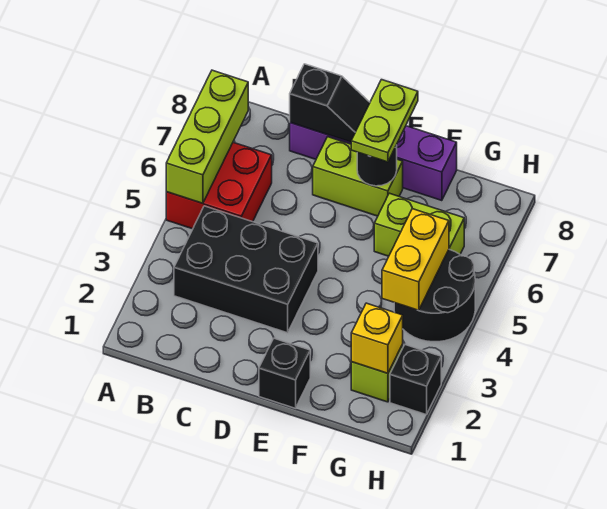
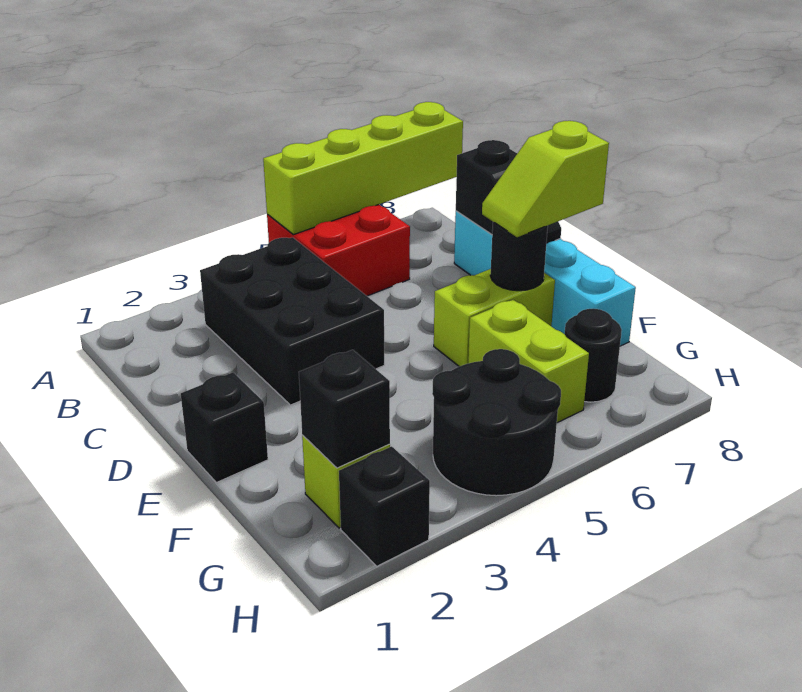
lime 1x3 brick [166,70,248,203] -> lime 1x4 brick [263,102,463,235]
purple 1x4 brick [290,123,457,201] -> cyan 1x4 brick [454,211,636,346]
lime 1x2 brick [313,137,403,216] -> lime 1x2 brick turned to [434,269,555,366]
lime 1x2 plate [351,80,418,162] -> lime 1x2 slope [482,121,609,237]
yellow 1x1 brick [351,303,403,373] -> black 1x1 brick [299,350,390,468]
yellow 1x2 brick [382,209,449,310] -> none
none -> black 1x1 round brick [565,309,622,402]

